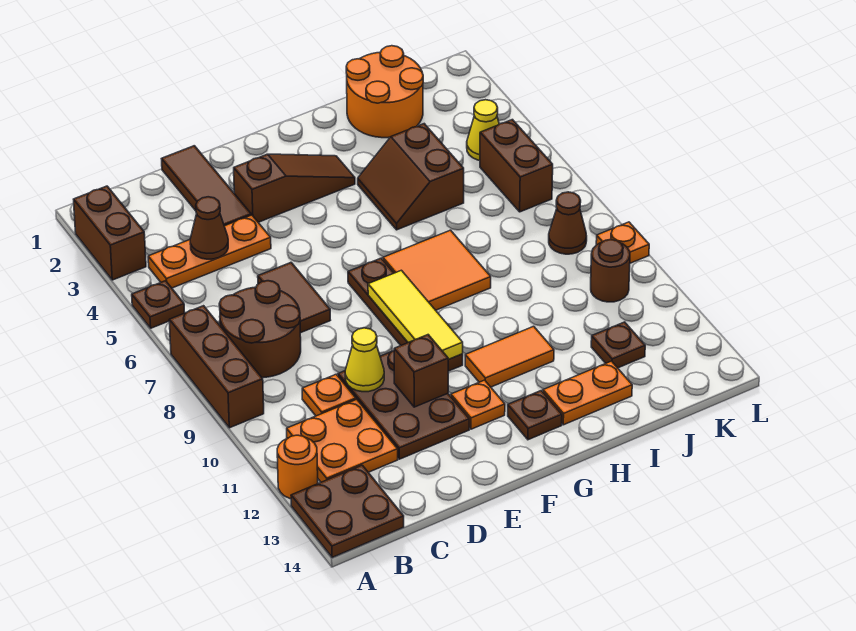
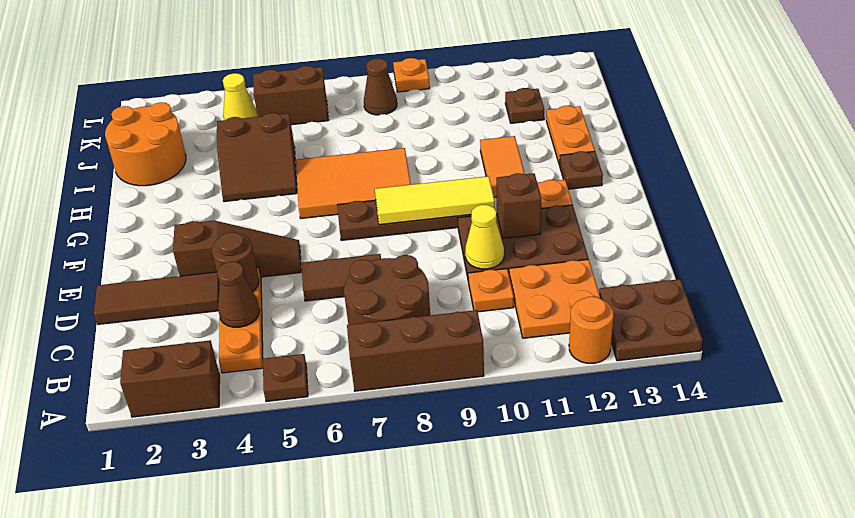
brown 1x3 slope [234,154,355,222] -> brown 1x3 slope turned to [173,221,301,277]
orange 2x2 tile [383,230,491,310] -> orange 2x3 tile [296,148,411,218]
brown 1x1 round brick [591,239,630,302] -> brown 1x1 round brick moved to [212,232,259,291]

